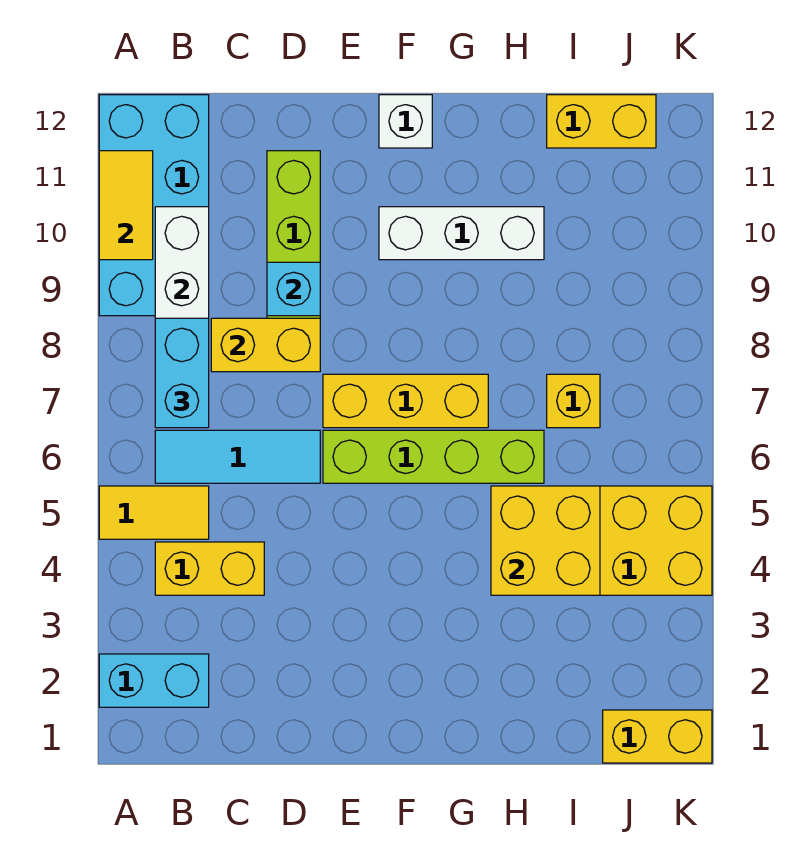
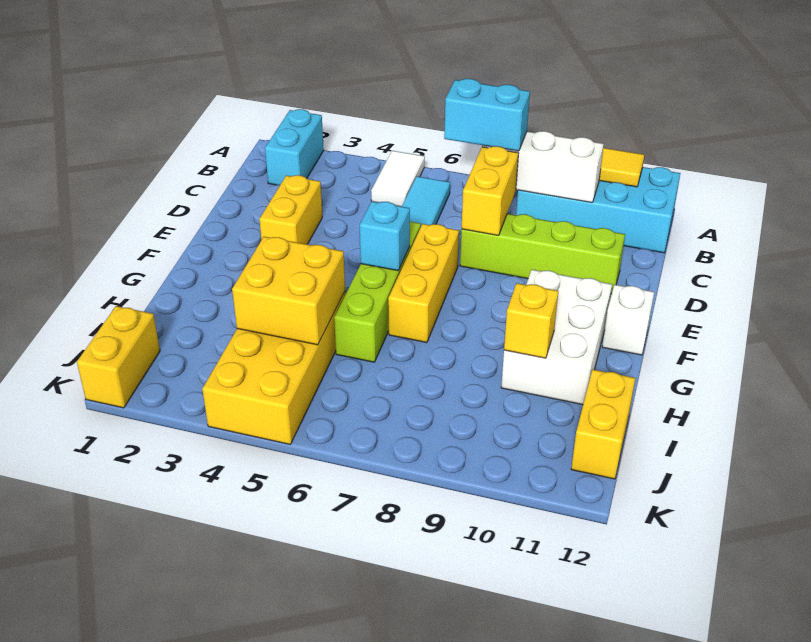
yellow 1x2 tile [99,486,209,539] -> white 1x2 tile [371,151,425,207]
yellow 1x2 brick [155,542,264,595] -> yellow 1x2 brick moved to [259,175,322,244]
cyan 1x1 brick [267,262,320,316] -> cyan 1x1 brick moved to [360,201,410,271]
white 1x3 brick [379,207,544,260] -> white 2x3 brick [501,270,612,405]
yellow 1x1 brick [547,374,600,428] -> yellow 1x1 brick moved to [504,283,558,358]

